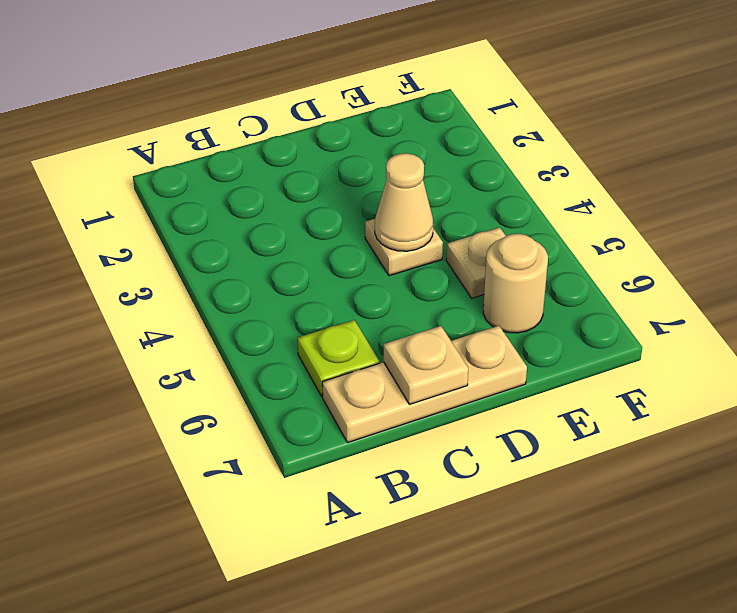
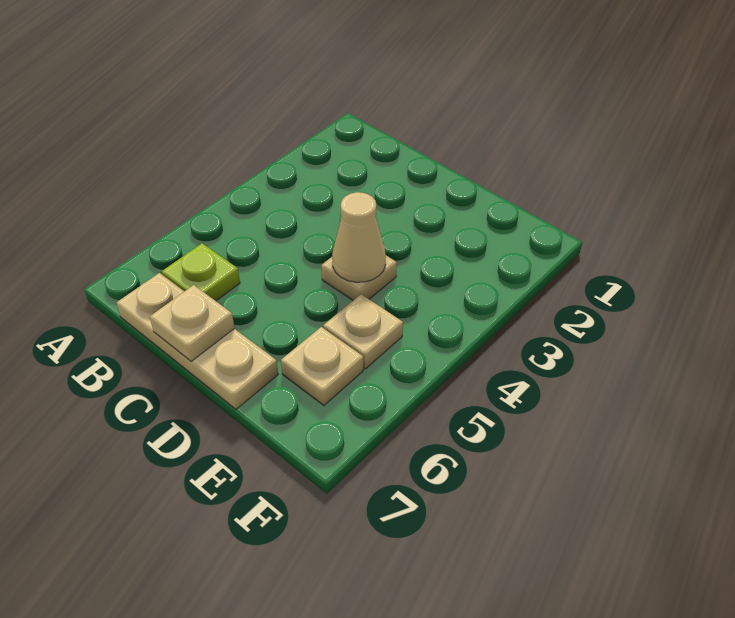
tan 1x1 round brick [483,234,548,333] -> tan 1x1 plate [281,327,363,405]

